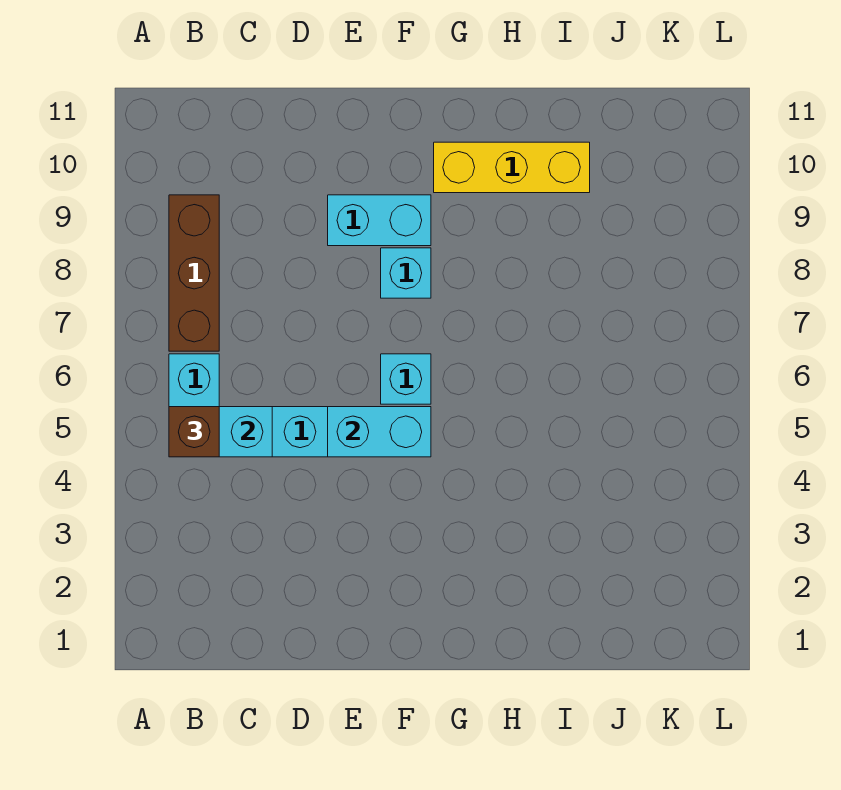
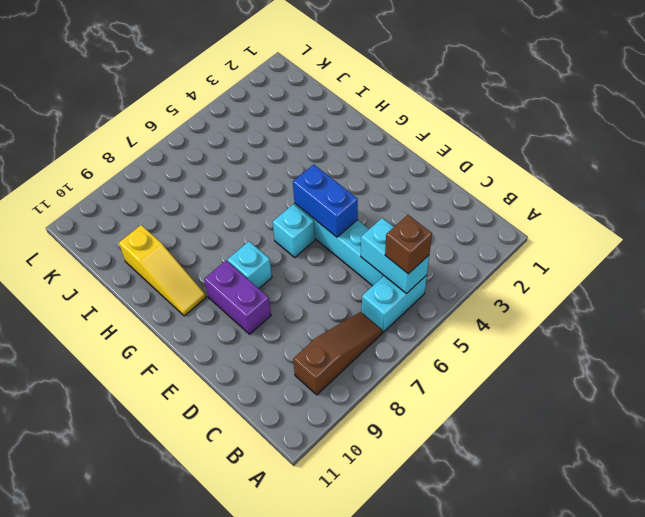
brown 1x3 brick [169,195,219,351] -> brown 1x3 slope [293,312,383,395]
cyan 1x2 brick [328,407,431,457] -> blue 1x2 brick [293,164,358,237]
cyan 1x2 brick [328,195,431,246] -> purple 1x2 brick [204,261,271,334]
yellow 1x3 brick [434,142,590,193] -> yellow 1x3 slope [119,225,206,316]

